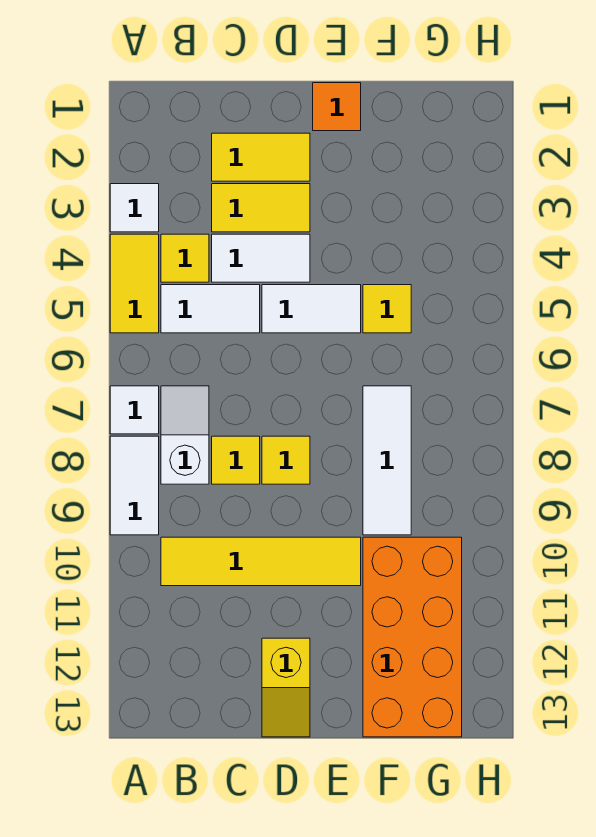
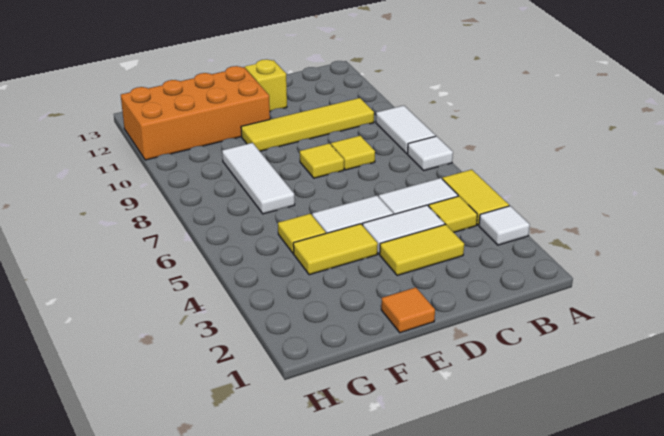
white 1x2 slope [161,386,209,484] -> none
yellow 1x2 tile [212,133,310,181] -> yellow 1x2 tile moved to [293,224,378,275]
orange 2x4 brick [363,537,462,737] -> orange 2x4 brick turned to [121,66,270,160]

